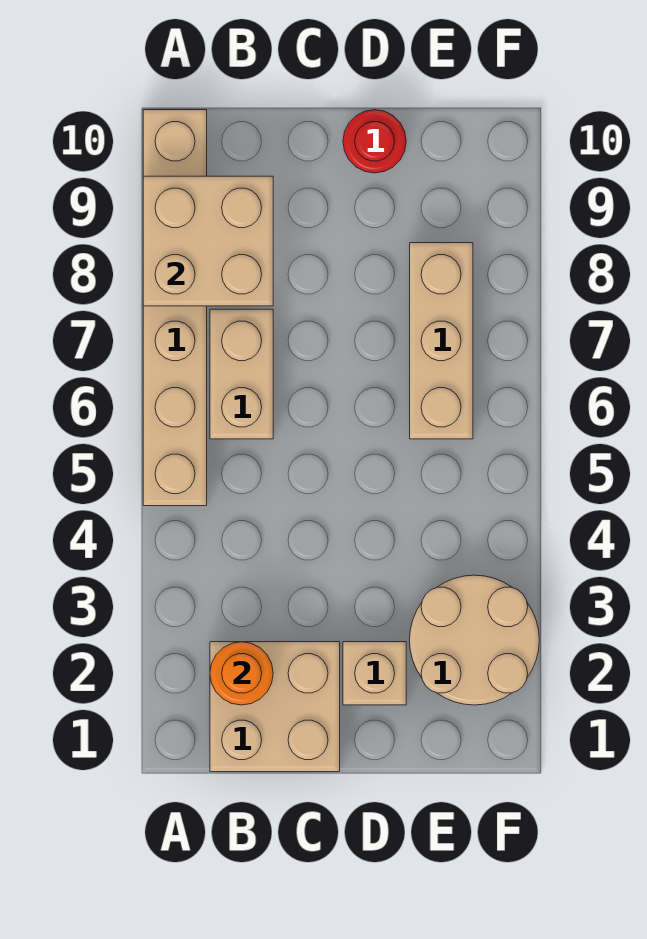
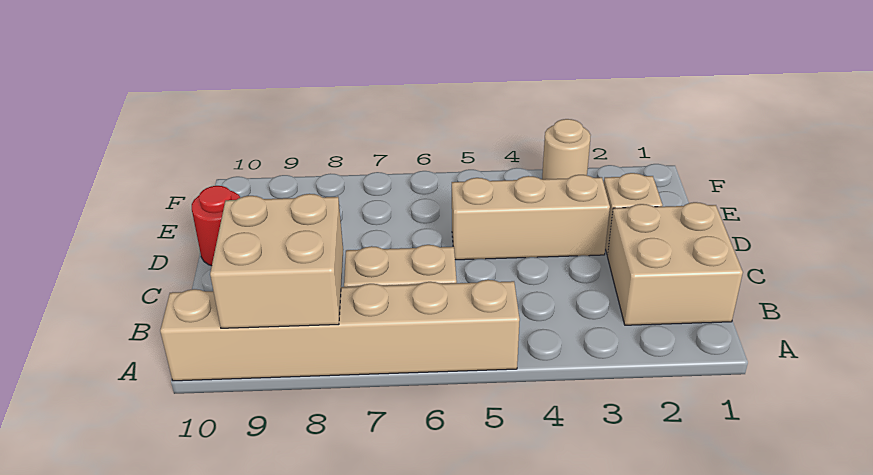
orange 1x1 round brick [210,642,273,705] -> none
tan 2x2 round brick [410,575,539,705] -> tan 1x1 round brick [542,119,591,179]
tan 1x3 brick [410,243,473,439] -> tan 1x3 brick moved to [452,175,610,260]

